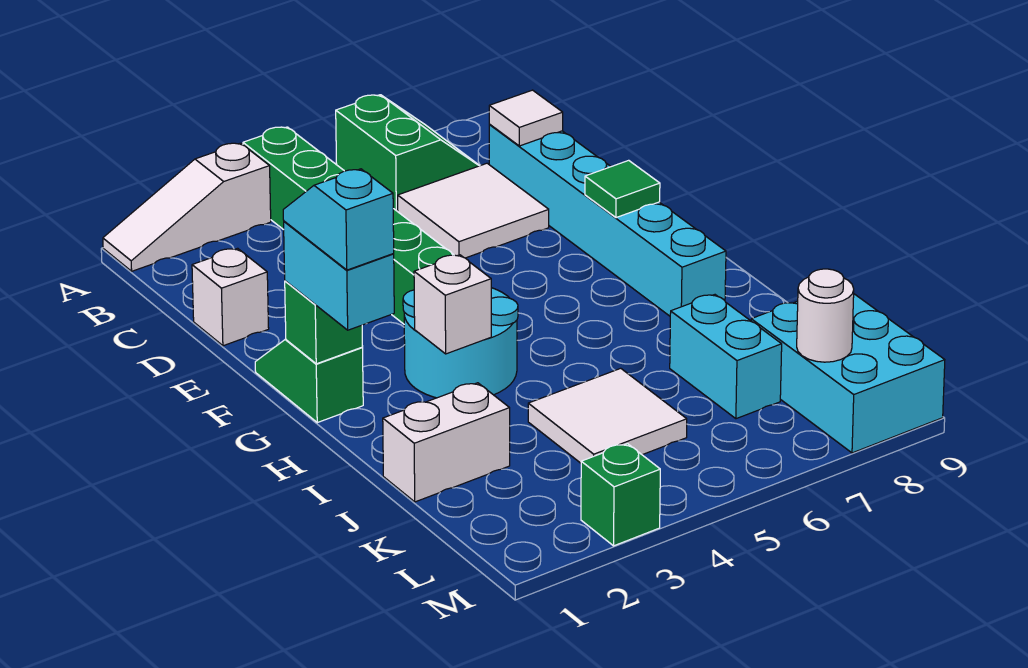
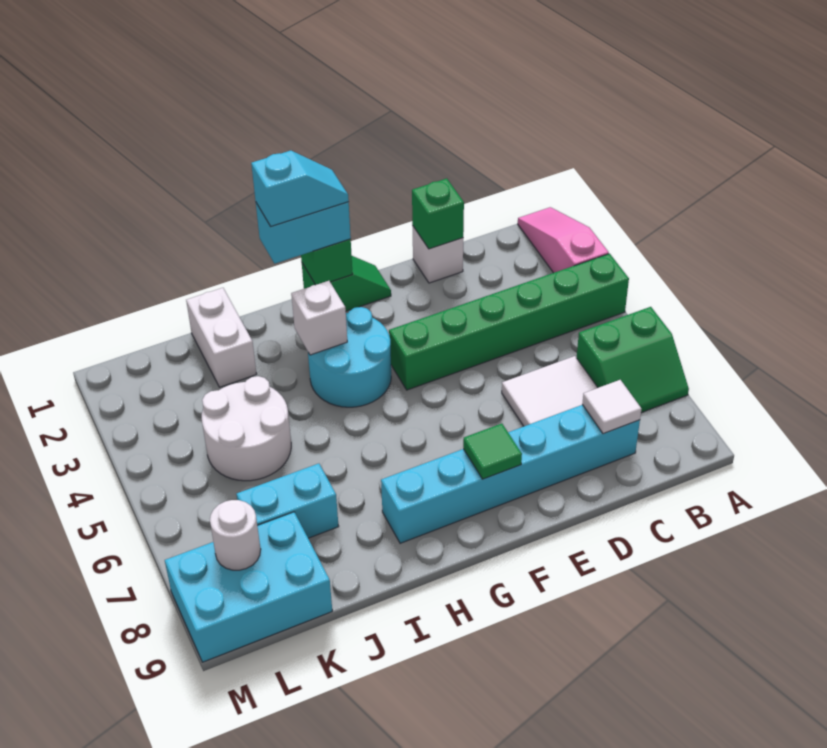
white 1x3 slope [103,143,271,271] -> pink 1x3 slope [518,207,609,273]
white 2x2 tile [528,368,687,463] -> white 2x2 round brick [202,376,291,481]
green 1x1 brick [581,444,660,546] -> green 1x1 brick moved to [412,178,464,249]

